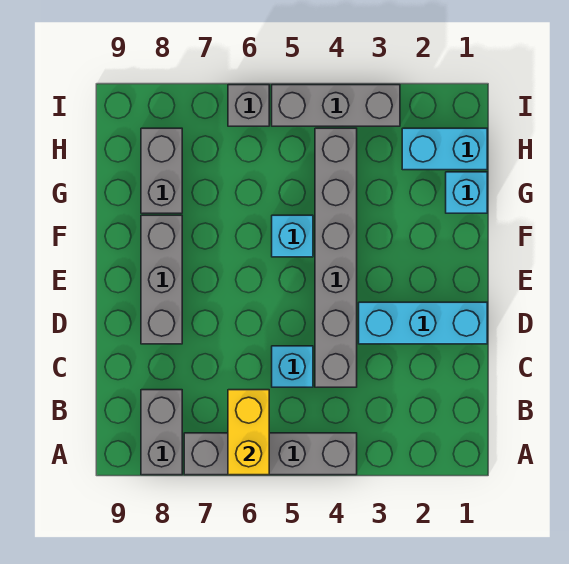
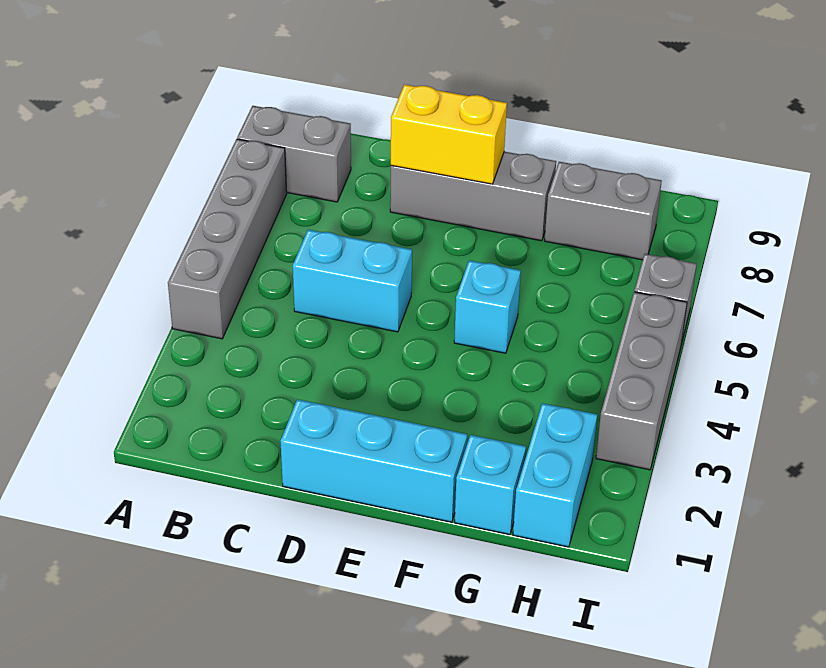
yellow 1x2 brick [228,390,269,475] -> yellow 1x2 brick moved to [391,84,507,184]
grey 1x6 brick [315,128,357,387] -> none
cyan 1x1 brick [272,346,313,387] -> cyan 1x2 brick [293,230,412,332]
cyan 1x3 brick [359,302,487,344] -> cyan 1x3 brick turned to [280,399,467,522]

